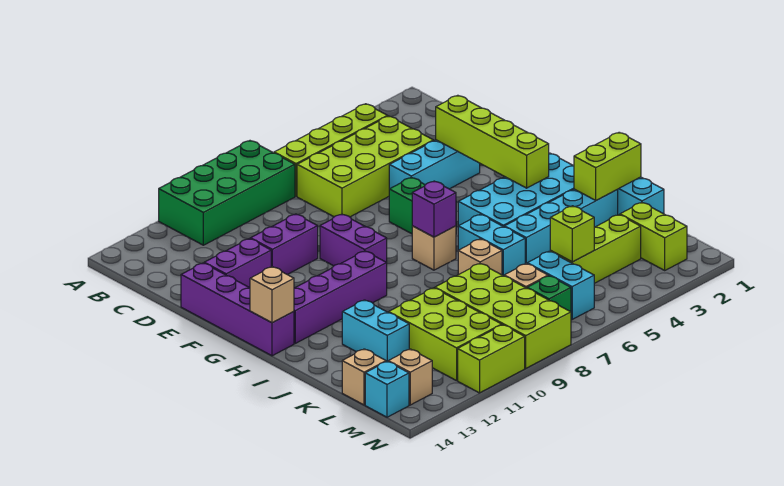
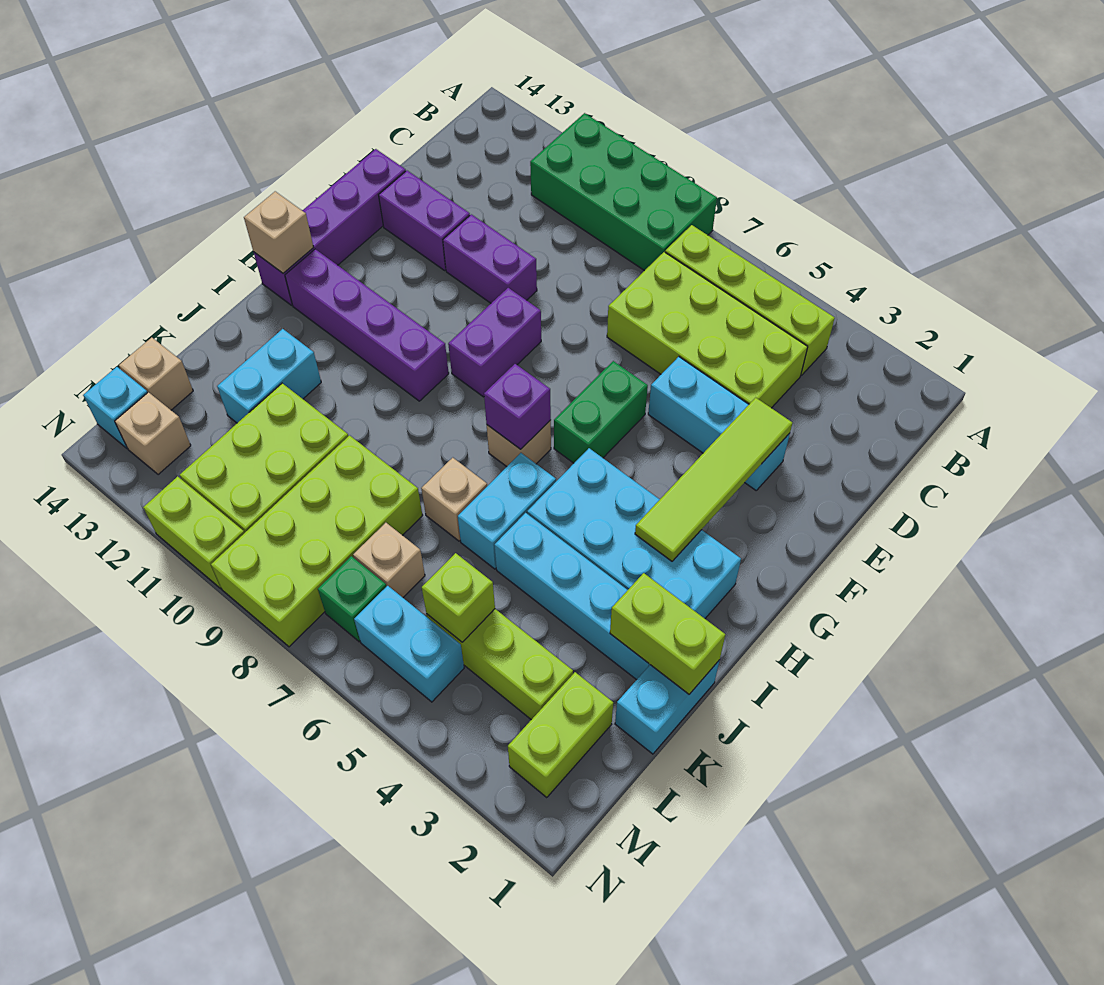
lime 1x4 brick [436,95,549,188] -> lime 1x4 tile [635,398,793,561]
cyan 1x2 brick [527,251,594,319] -> cyan 1x2 brick turned to [354,586,464,702]

